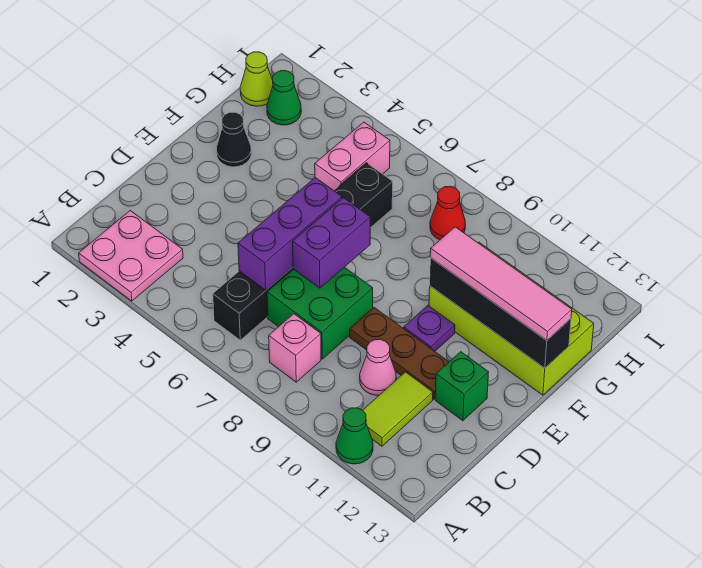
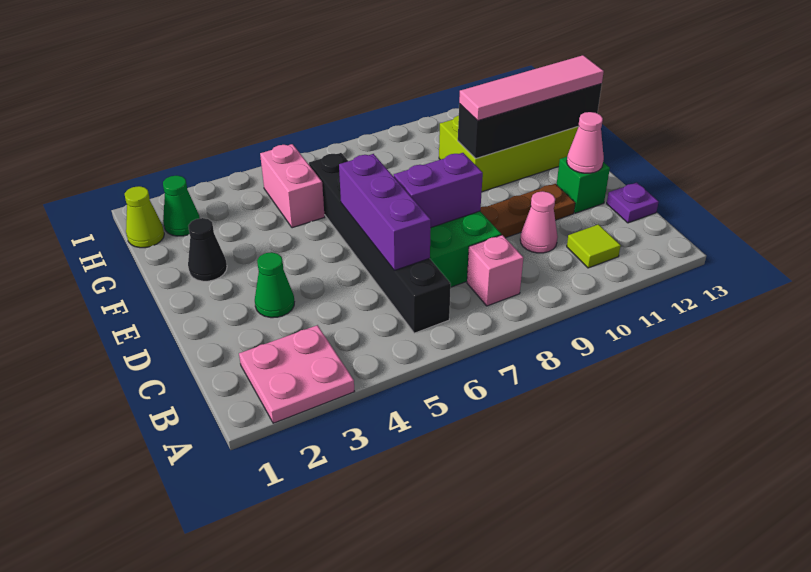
green 1x1 cone [336,408,373,464] -> green 1x1 cone moved to [255,252,294,318]
lime 1x2 tile [363,372,433,446] -> lime 1x1 tile [567,224,621,268]
purple 1x2 brick [293,198,370,288] -> purple 1x2 brick turned to [394,153,483,227]
none -> pink 1x1 cone [567,112,604,173]
purple 1x1 plate [404,306,455,351] -> purple 1x1 plate moved to [607,183,659,223]
red 1x1 cone [430,186,466,240] -> none

